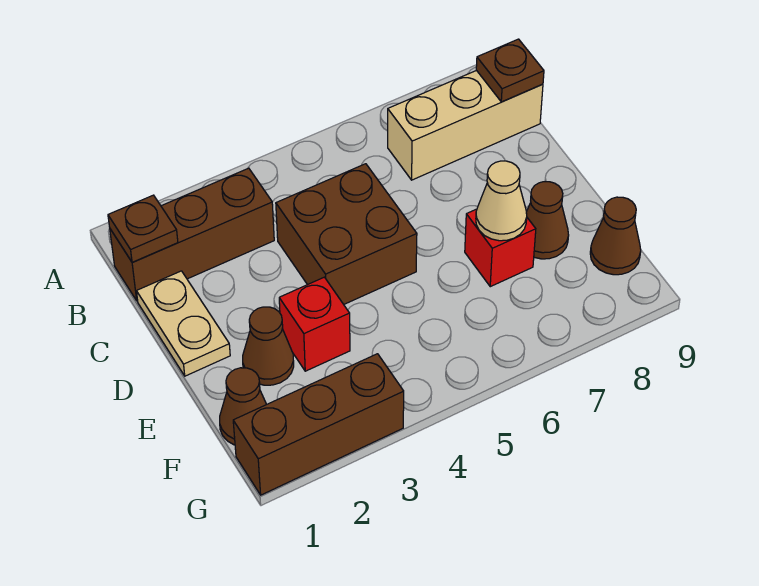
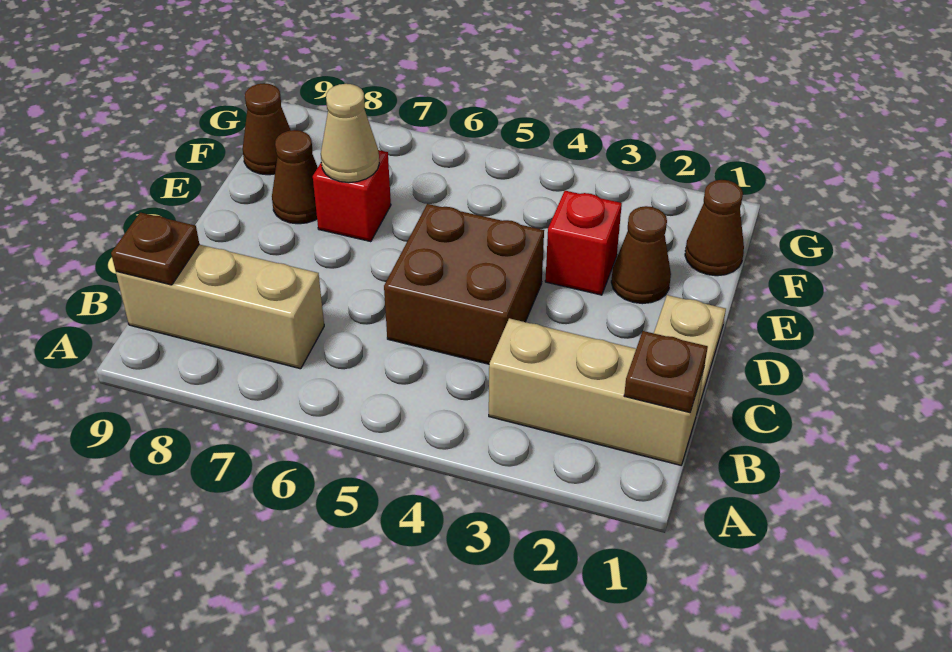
brown 1x3 brick [110,168,274,301] -> tan 1x3 brick [489,318,704,465]
brown 1x3 brick [233,354,404,495] -> none

